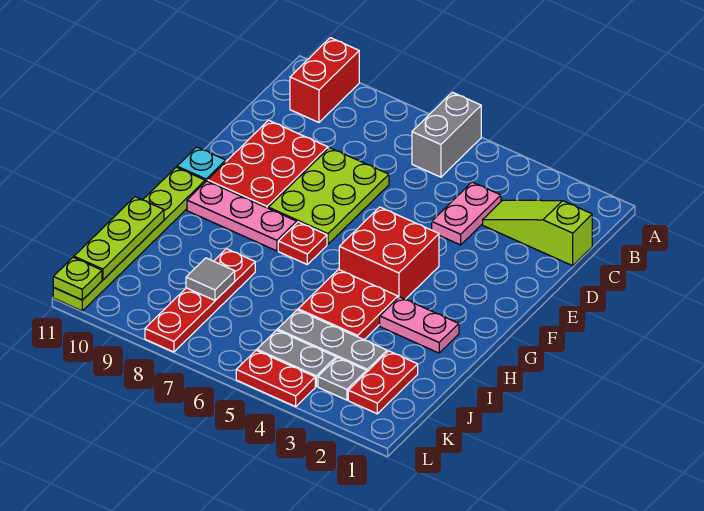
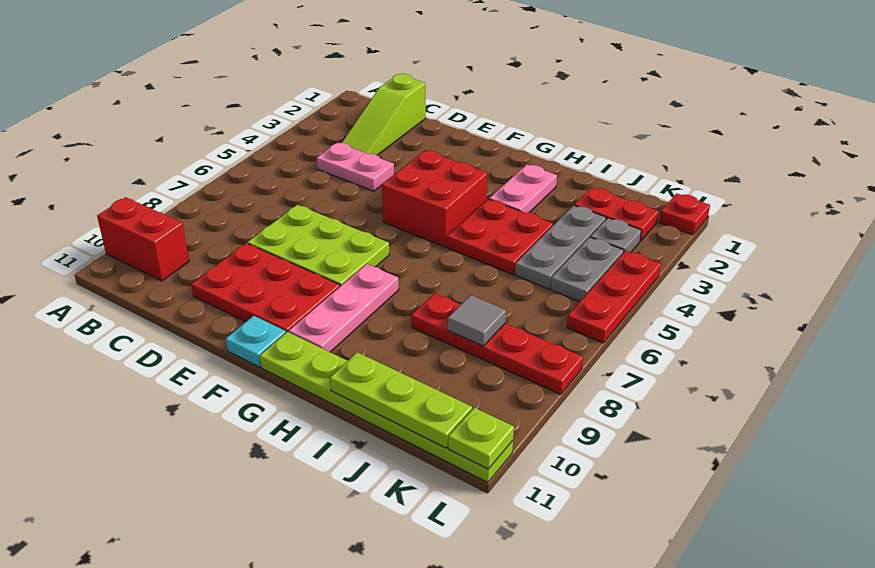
grey 1x2 brick [412,92,481,177] -> none
red 1x1 plate [278,222,327,264] -> red 1x1 plate moved to [659,193,710,235]
red 1x2 plate [236,350,315,407] -> red 1x3 plate [567,251,661,343]

